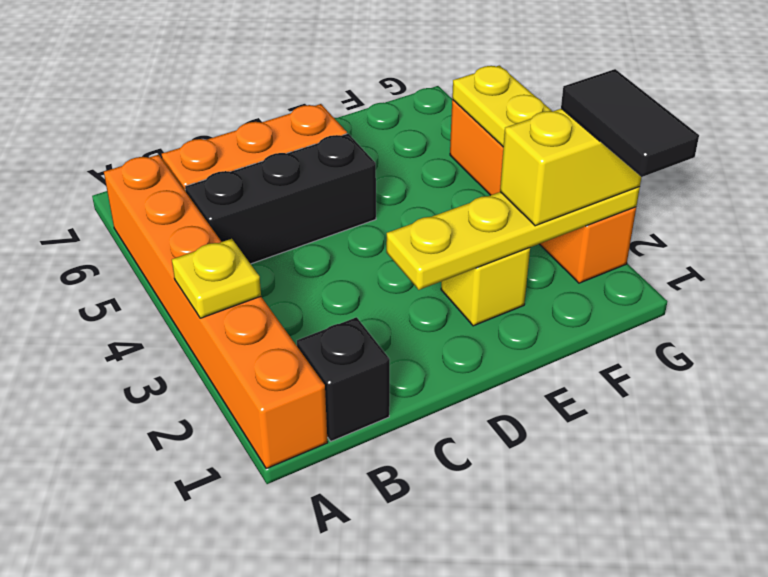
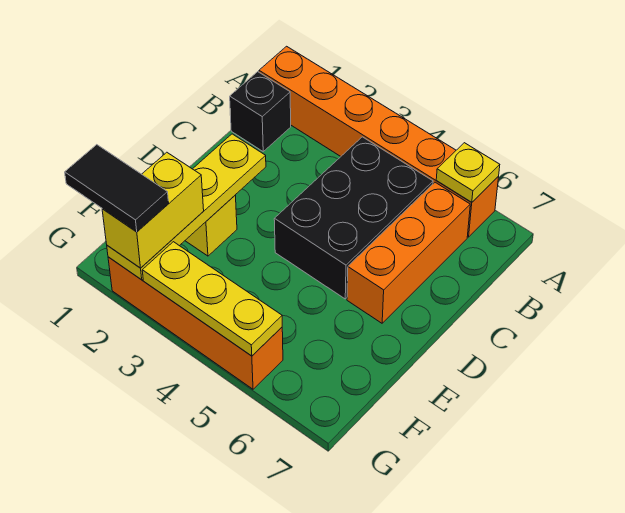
yellow 1x1 plate [172,239,261,318] -> yellow 1x1 plate moved to [436,143,500,202]
black 1x3 brick [185,134,376,264] -> black 2x3 brick [274,137,433,299]

